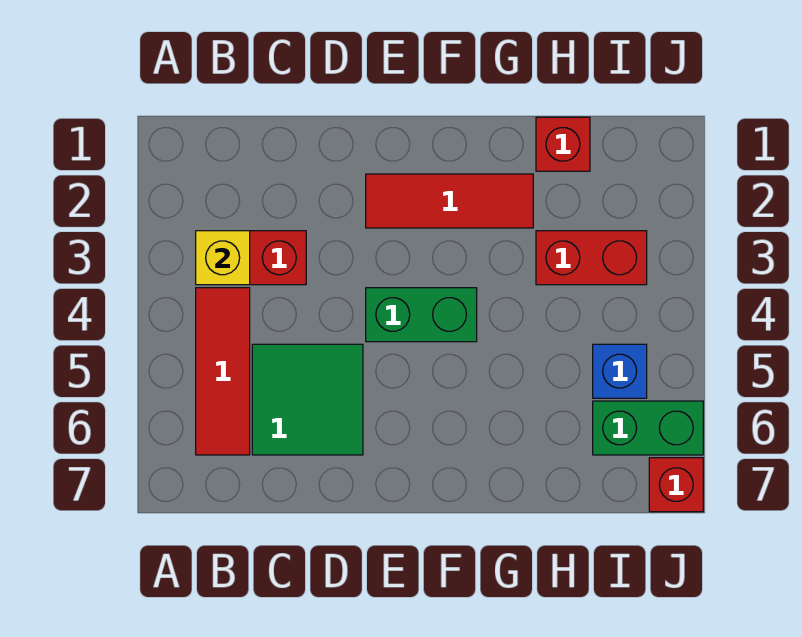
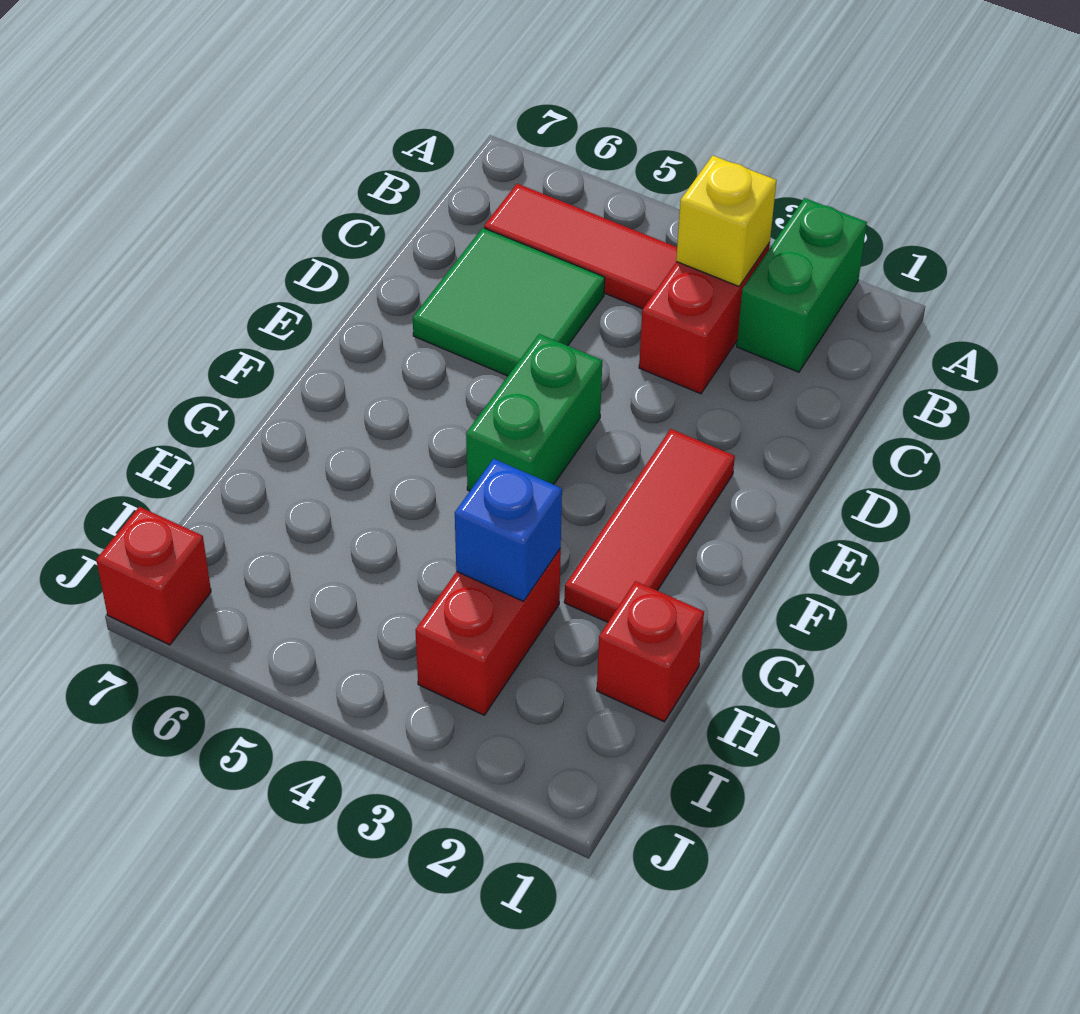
blue 1x1 brick [593,344,647,398] -> blue 1x1 brick moved to [455,459,562,601]
green 1x2 brick [593,401,703,455] -> green 1x2 brick moved to [737,198,867,372]

